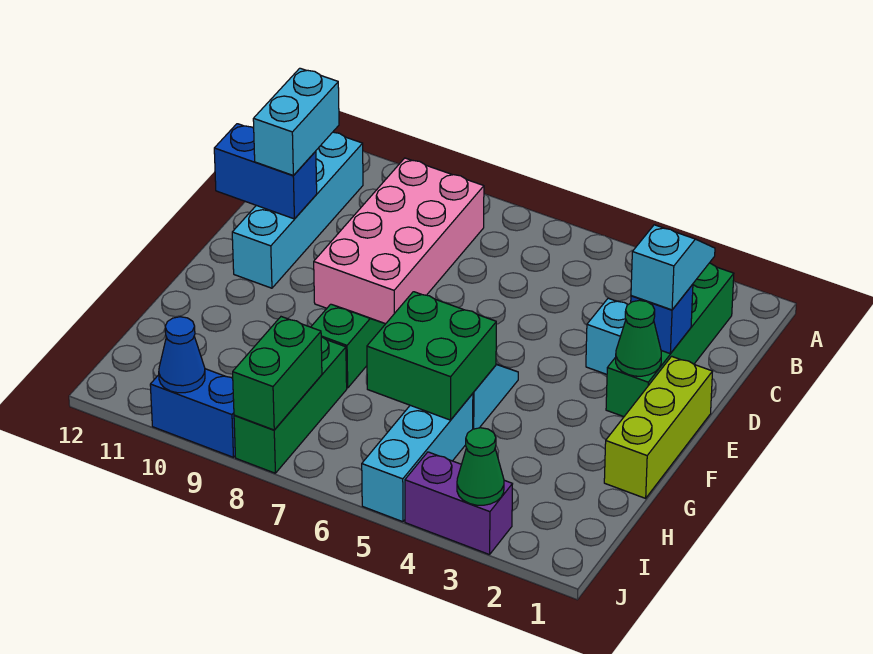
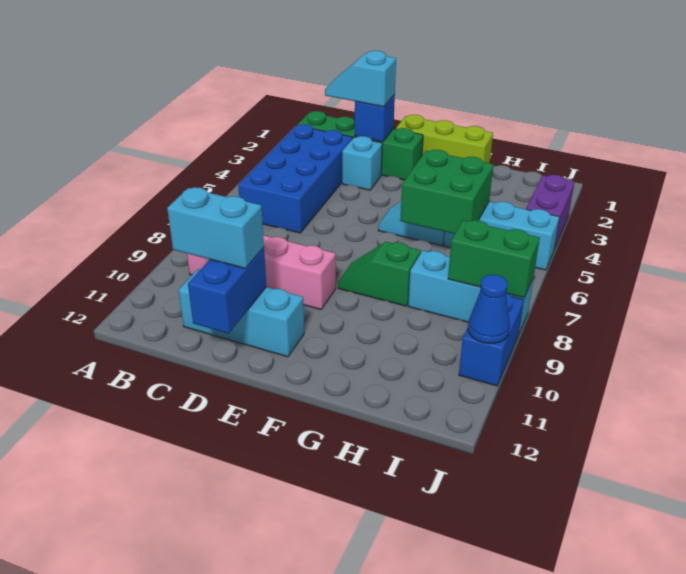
none -> blue 2x4 brick [238,124,353,233]
pink 2x4 brick [314,158,484,324] -> pink 1x4 brick [187,235,336,309]
cyan 1x4 brick [232,132,363,288] -> cyan 1x3 brick [179,269,304,357]
green 1x1 cone [616,300,661,376] -> none
green 1x3 brick [234,337,347,473] -> cyan 1x3 brick [408,251,533,333]
green 1x1 cone [457,428,504,505] -> none

